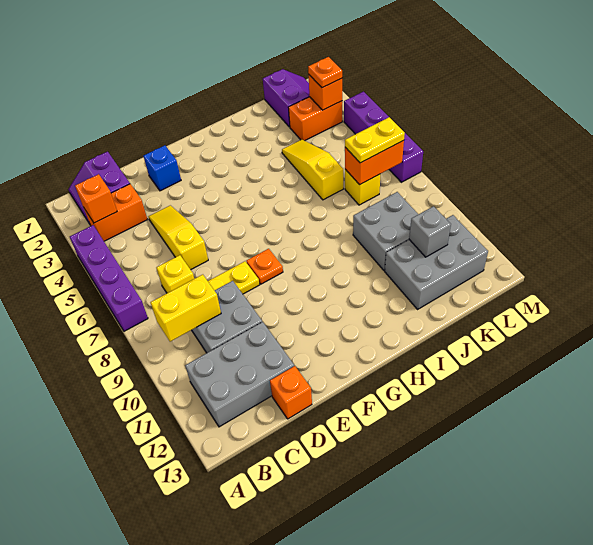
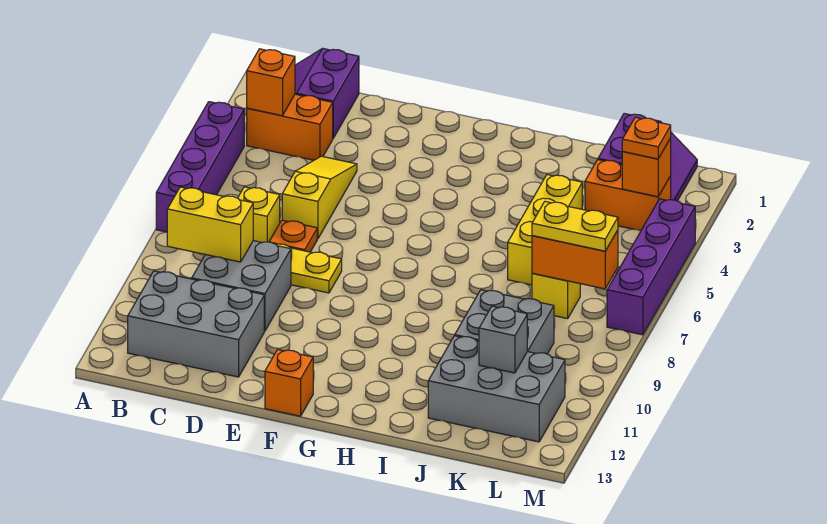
orange 1x1 brick [270,366,312,419] -> orange 1x1 brick moved to [265,349,313,416]
blue 1x1 brick [144,145,181,191] -> none
orange 1x1 plate [247,249,283,284] -> orange 1x1 plate moved to [269,220,317,252]
yellow 1x3 slope [282,140,343,200] -> yellow 1x3 brick [508,175,582,285]

